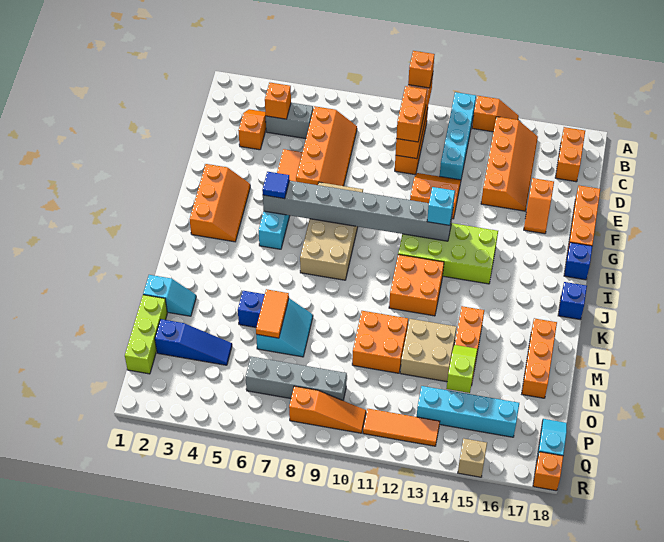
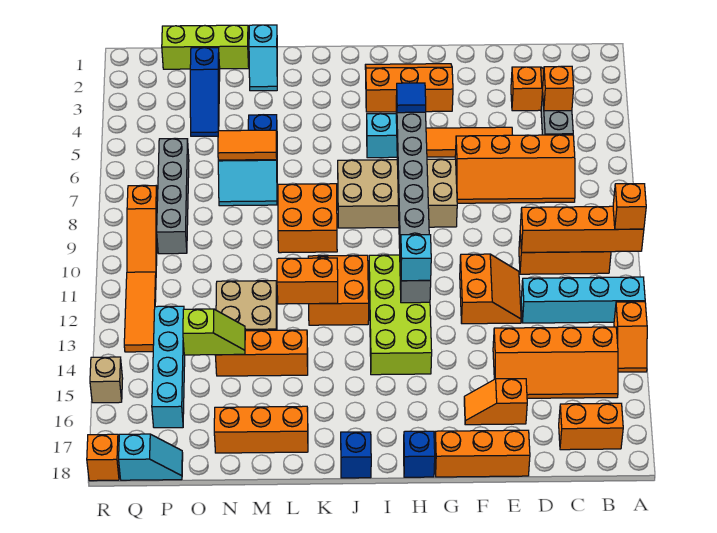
orange 1x2 brick [396,86,427,142] -> orange 1x2 brick moved to [277,258,338,304]
orange 2x3 slope [190,164,250,242] -> orange 2x3 slope turned to [365,64,453,112]
orange 2x2 brick [352,311,408,373] -> orange 2x2 brick moved to [278,184,337,253]

